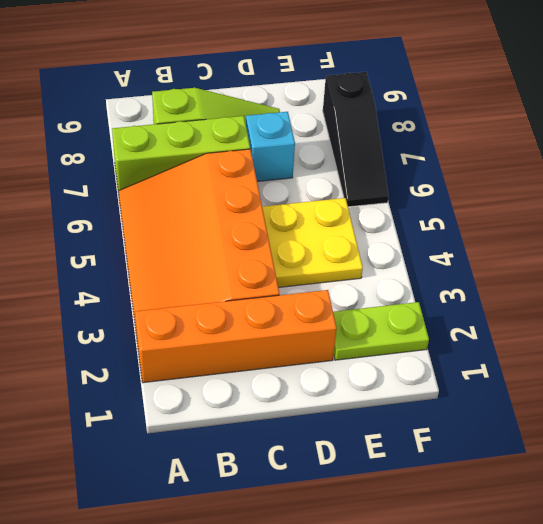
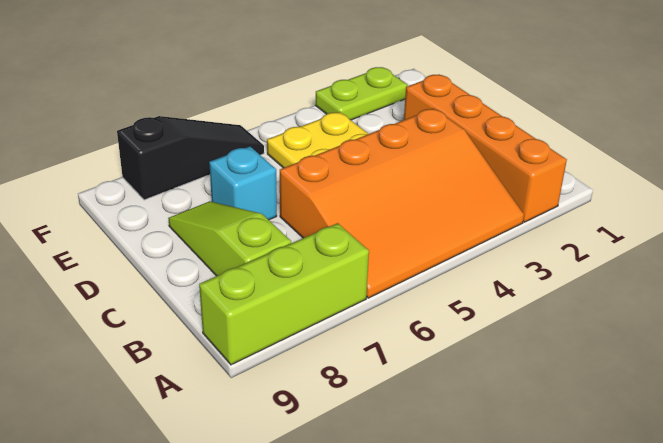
lime 1x3 brick [112,116,250,192] -> lime 1x3 brick turned to [199,223,369,365]
lime 1x2 plate [333,302,429,360] -> lime 1x2 plate turned to [316,67,407,120]

